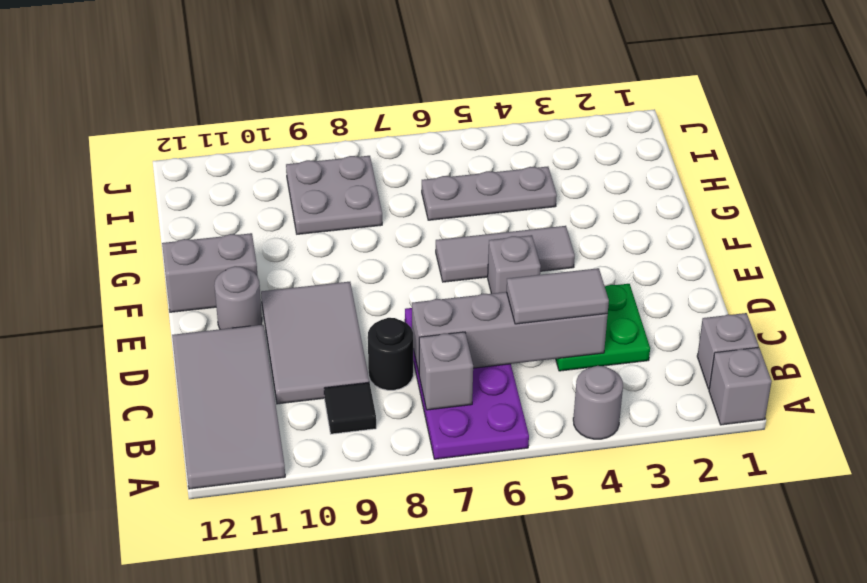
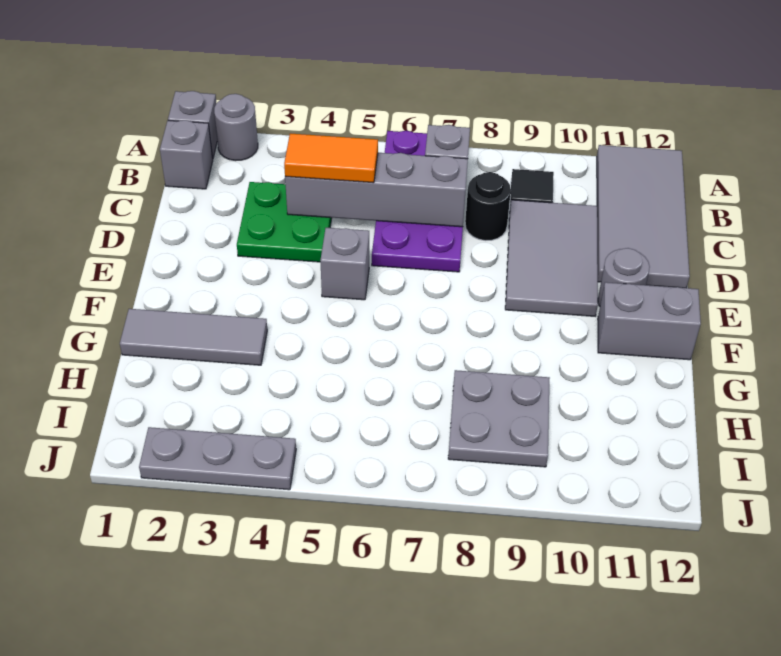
grey 1x1 round brick [573,366,623,439] -> grey 1x1 round brick moved to [214,94,258,161]
grey 1x2 tile [507,268,609,324] -> orange 1x2 tile [284,133,378,183]
grey 1x3 tile [436,226,575,282] -> grey 1x3 tile moved to [120,309,267,365]
grey 1x3 plate [422,167,557,220] -> grey 1x3 plate moved to [139,427,296,490]

